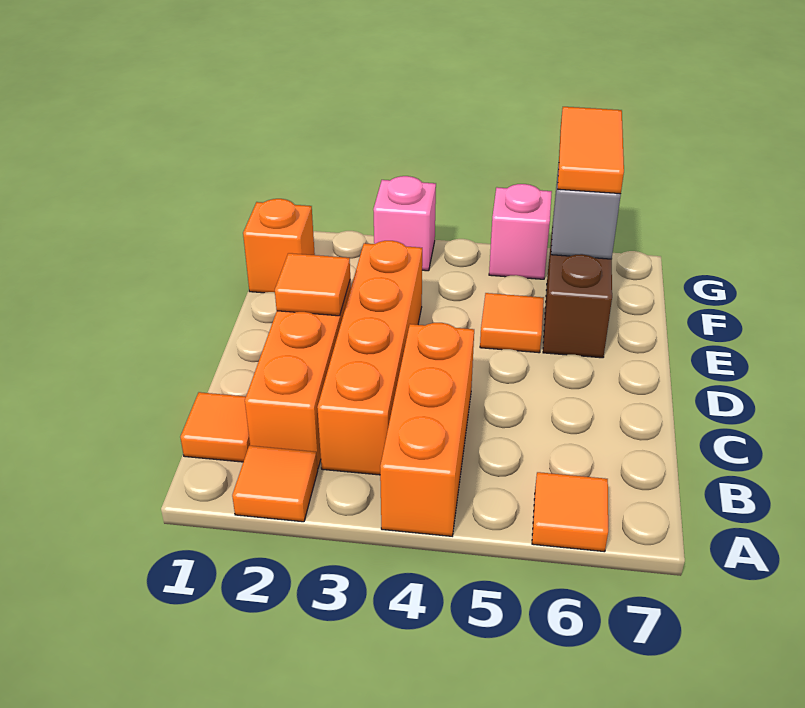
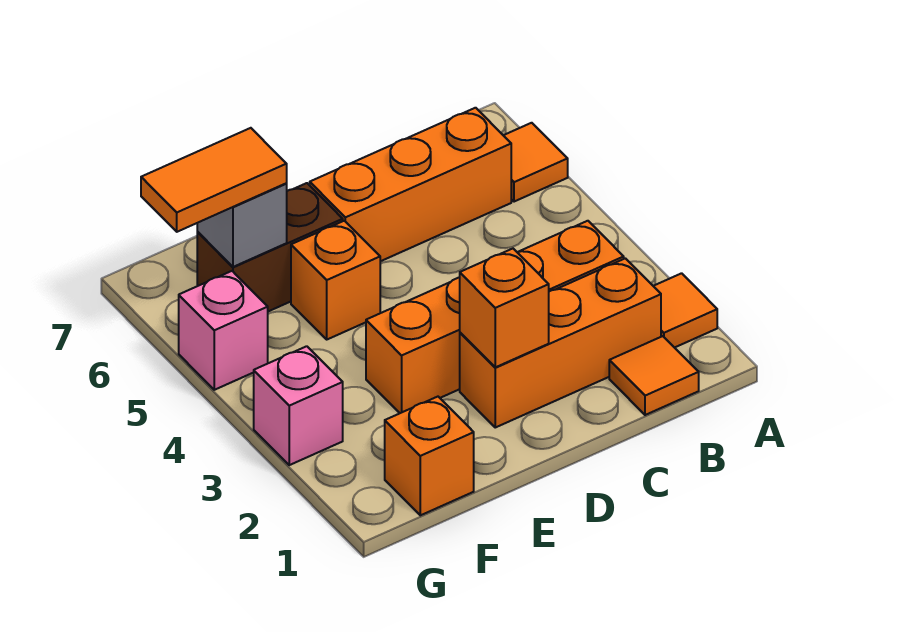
orange 1x3 brick [380,323,474,536] -> orange 1x3 brick moved to [310,108,511,261]
orange 1x1 tile [275,253,350,316] -> orange 1x1 brick [460,249,549,367]
orange 1x1 tile [480,293,544,353] -> orange 1x1 brick [291,221,380,339]

